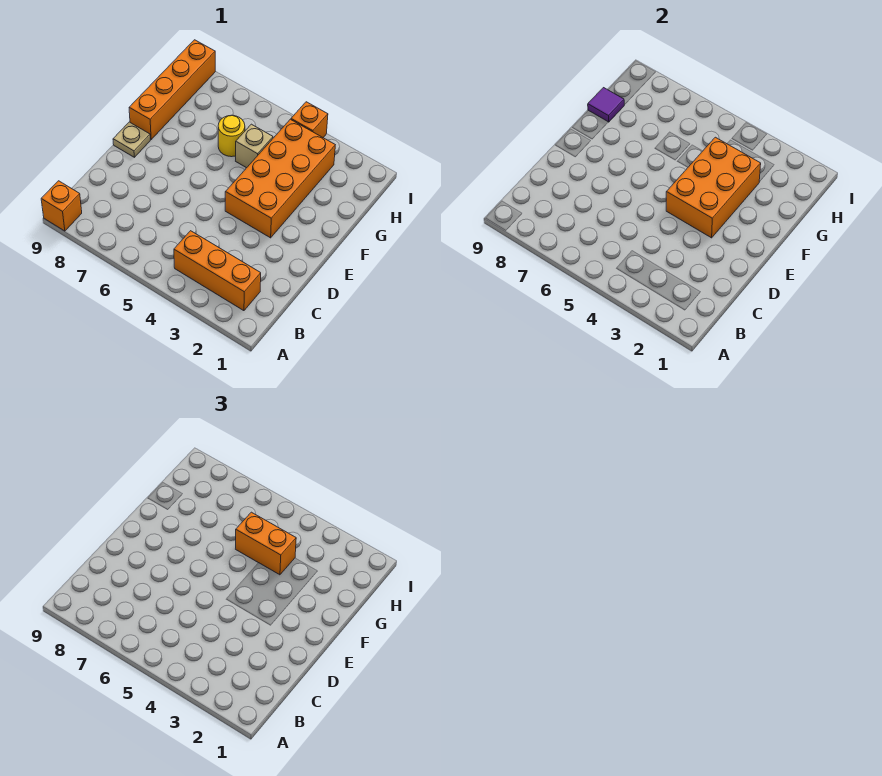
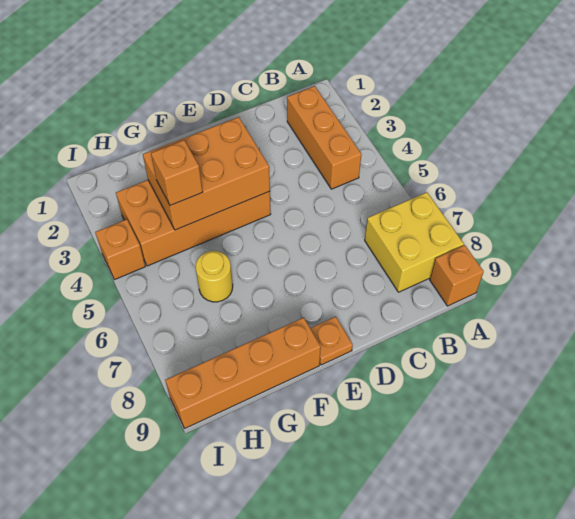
none -> yellow 2x2 brick [365,192,464,292]
tan 1x1 plate [113,122,150,157] -> orange 1x1 plate [310,317,353,365]
orange 1x2 brick [236,512,296,575] -> orange 1x1 brick [151,140,203,206]
tan 1x1 brick [236,124,273,168] -> none
purple 1x1 tile [588,88,624,122] -> none

